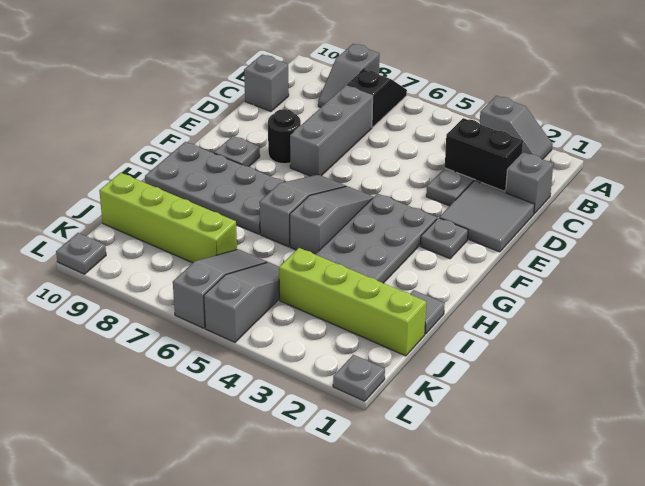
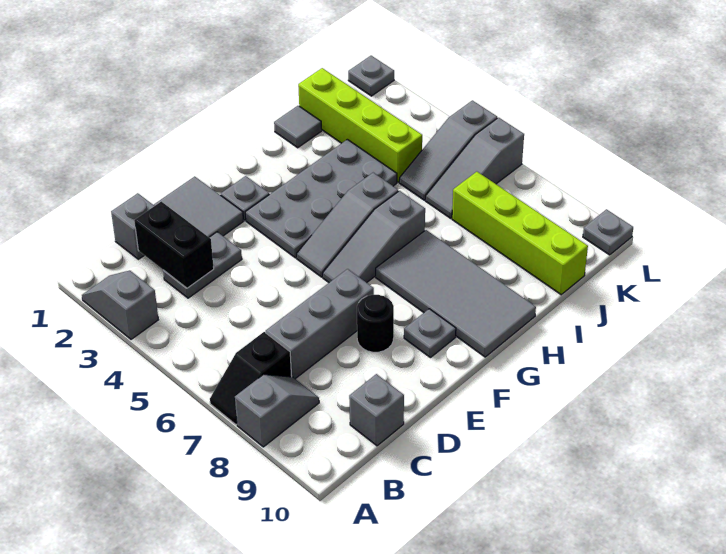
grey 2x4 plate [145,142,284,234] -> grey 2x4 tile [376,230,536,357]

